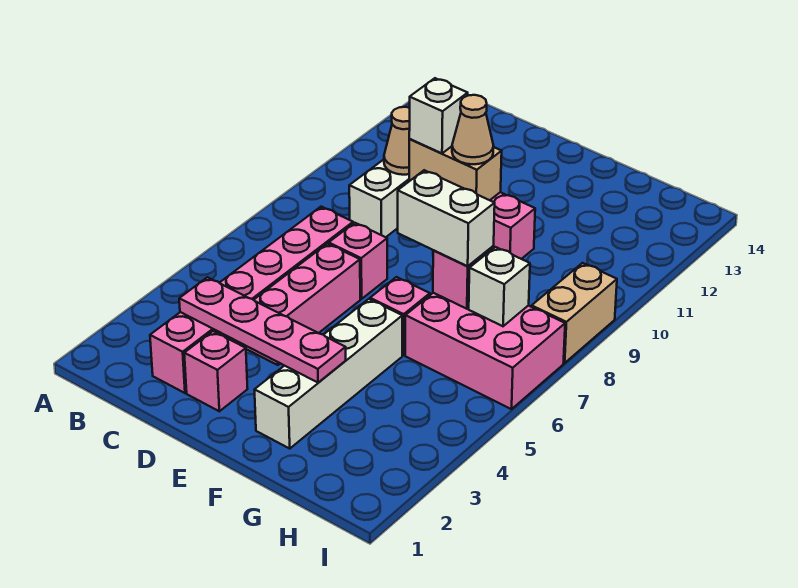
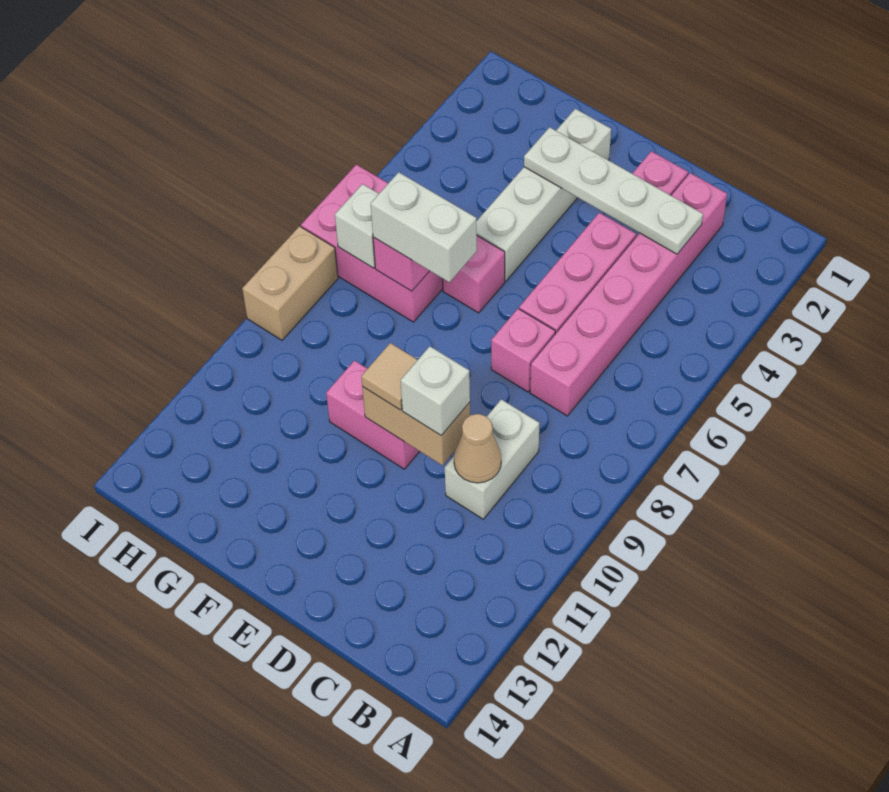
pink 1x4 plate [179,277,346,383] -> white 1x4 plate [524,127,703,254]
tan 1x1 cone [452,95,494,164] -> tan 1x1 tile [361,343,417,410]

